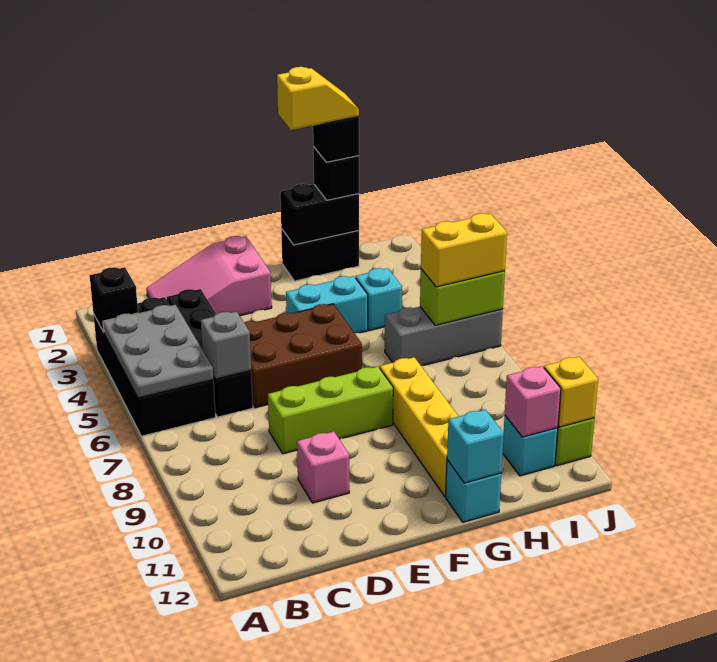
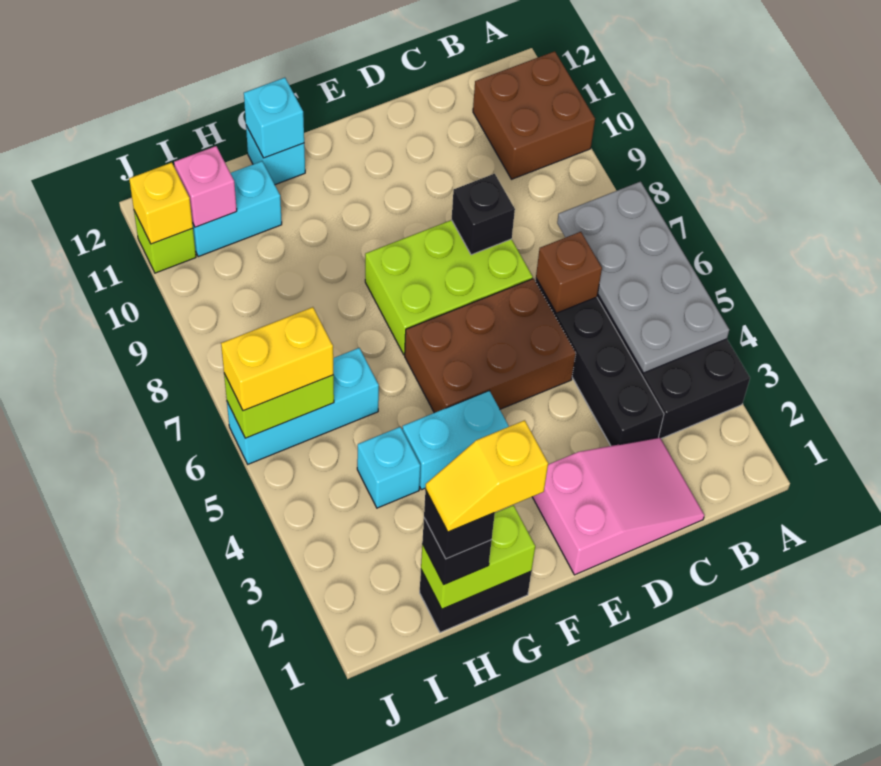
black 1x1 brick [90,267,138,332] -> black 1x1 brick moved to [452,174,515,255]
grey 2x3 plate [103,305,214,398] -> grey 2x4 plate [557,182,729,373]
none -> brown 2x2 brick [473,51,595,179]
grey 1x1 brick [201,311,251,379] -> brown 1x1 brick [536,232,602,313]
lime 1x3 brick [268,366,393,454] -> lime 2x3 brick [365,220,533,355]
pink 1x1 brick [297,431,349,503] -> none
black 1x2 brick [280,184,359,245] -> lime 1x2 brick [421,505,535,609]
yellow 1x4 brick [380,357,459,497] -> none
grey 1x3 brick [385,307,503,366] -> cyan 1x3 brick [227,348,379,464]
cyan 1x1 brick [503,416,558,476] -> cyan 1x2 brick [192,161,282,257]

